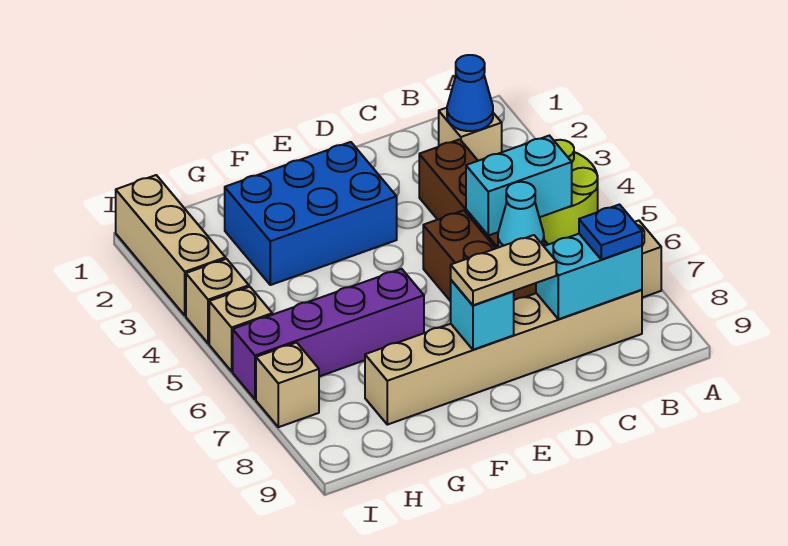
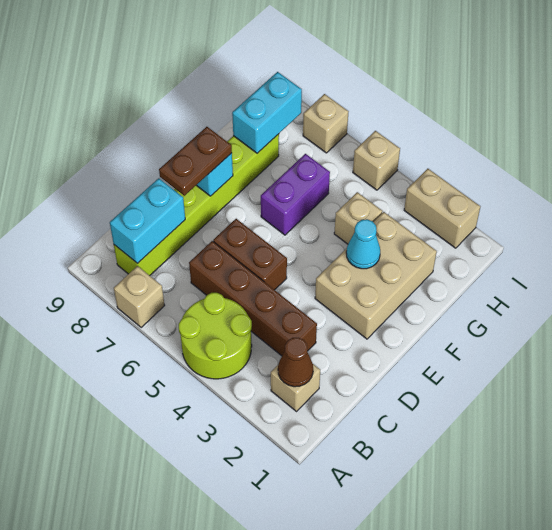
blue 1x1 cone [447,55,493,131] -> brown 1x1 cone [278,338,313,387]
cyan 1x2 brick [466,136,572,235] -> cyan 1x2 brick moved to [232,72,302,153]
tan 1x6 brick [365,290,642,425] -> lime 1x6 brick [114,134,279,276]
blue 1x1 plate [579,205,642,260] -> none
cyan 1x1 cone [498,182,544,247] -> cyan 1x1 cone moved to [346,219,380,269]
tan 1x2 plate [451,235,556,305] -> brown 1x2 plate [159,127,232,196]
blue 2x3 brick [225,142,397,285] -> tan 2x3 brick [315,212,437,339]
purple 1x4 brick [233,269,424,399] -> purple 1x2 brick [261,154,330,235]
tan 1x3 brick [116,175,225,315] -> tan 1x2 brick [404,169,480,248]
tan 1x1 brick [186,259,249,344] -> tan 1x1 brick moved to [334,192,382,244]

